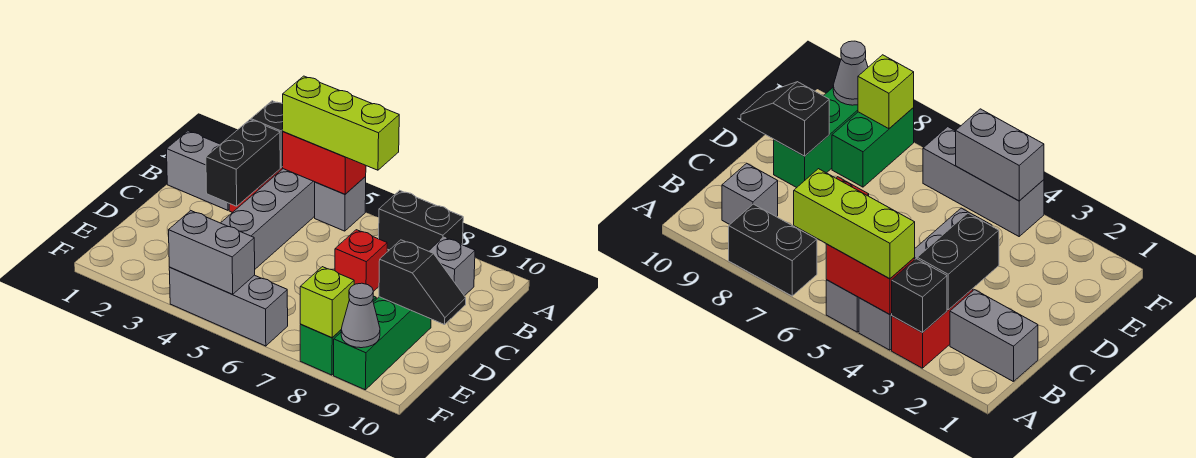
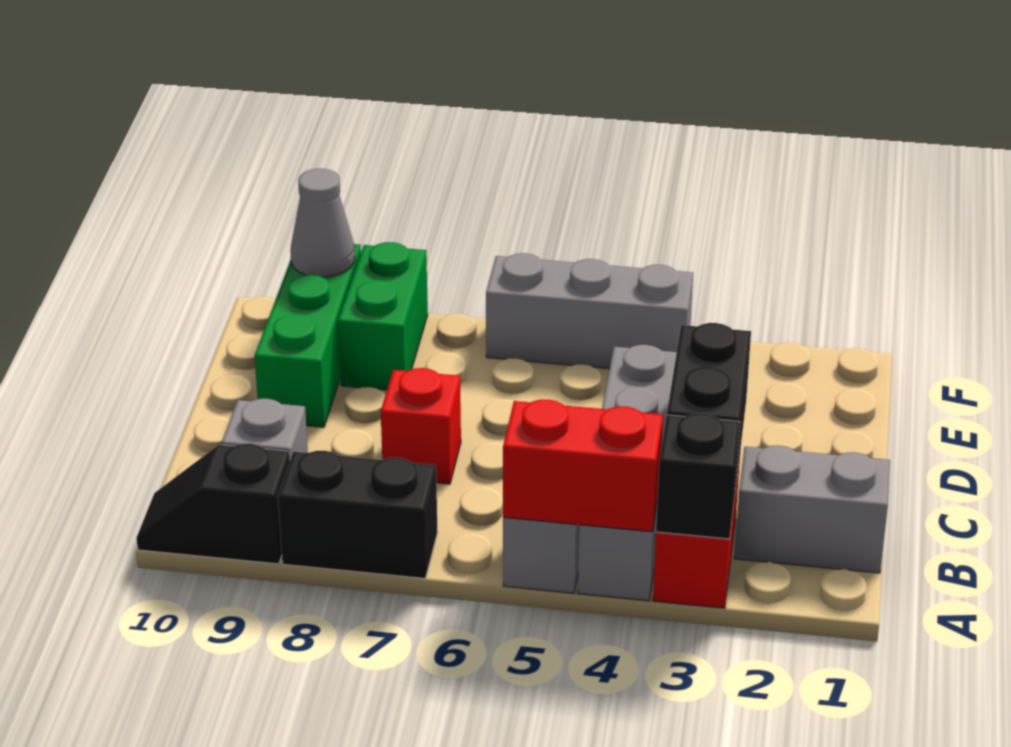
lime 1x3 brick [283,76,399,170] -> none
black 1x2 slope [379,240,466,325] -> black 1x2 slope moved to [137,444,290,564]
grey 1x2 brick [169,211,255,294] -> none
lime 1x1 brick [300,267,354,338] -> none

